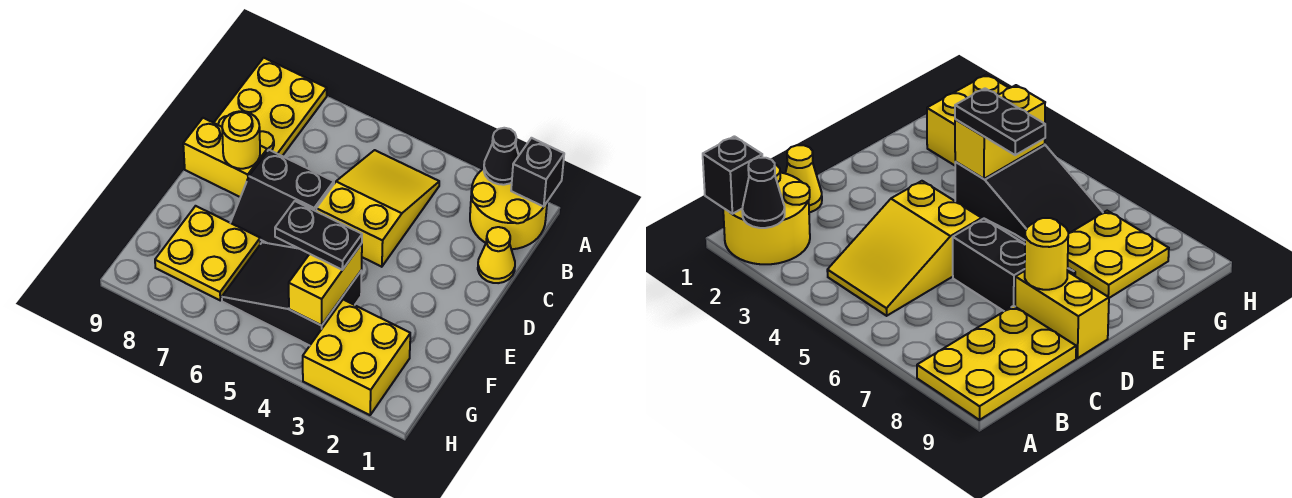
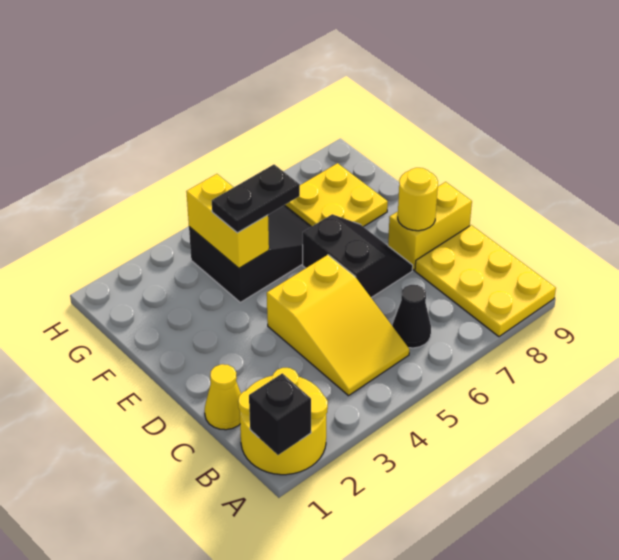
black 1x1 cone [484,128,519,185] -> black 1x1 cone moved to [392,285,431,348]
black 2x2 slope [231,150,334,248] -> black 2x2 slope turned to [303,214,413,298]
yellow 2x2 brick [303,300,410,415] -> none

